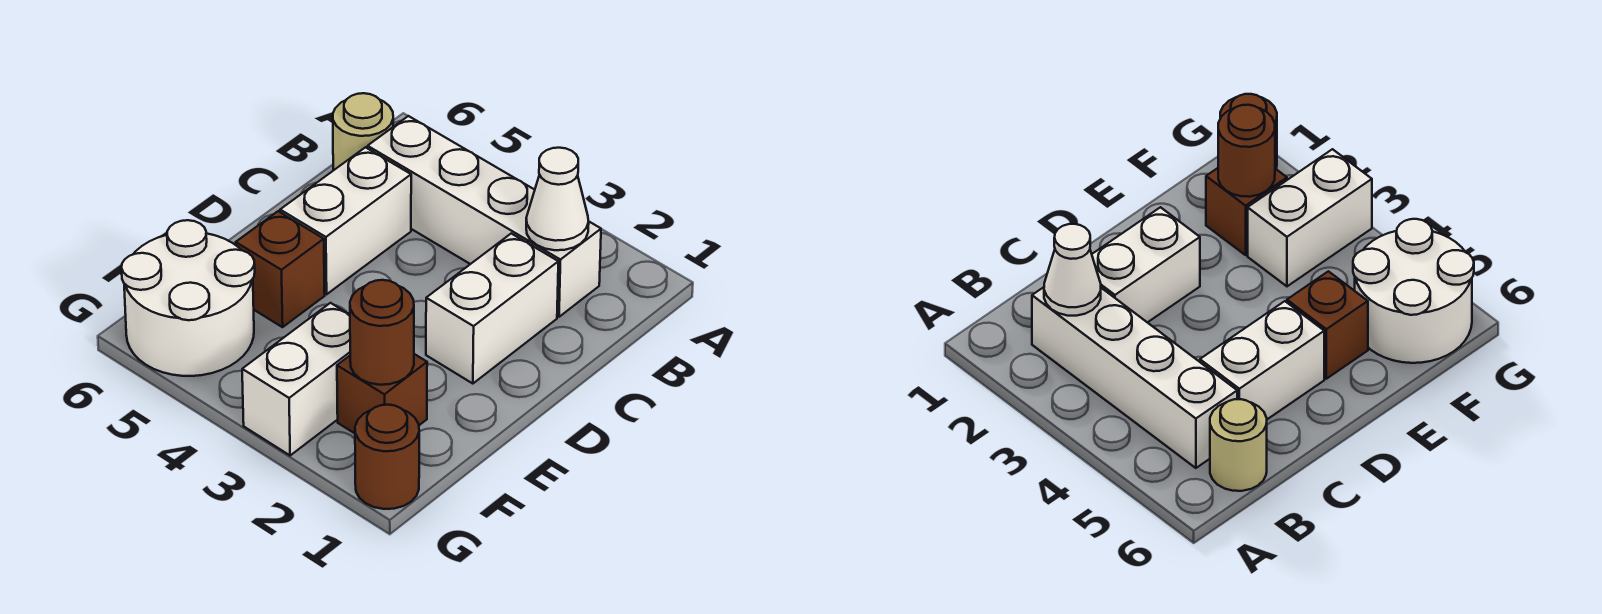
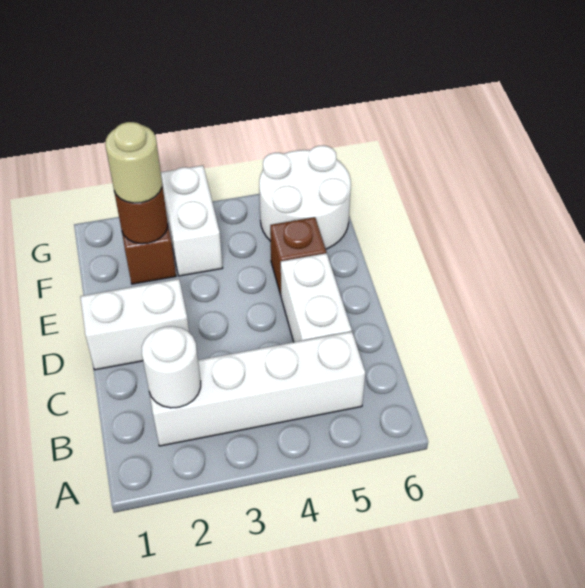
white 1x1 cone [526,148,589,250] -> white 1x1 round brick [142,326,201,408]
tan 1x1 round brick [333,93,393,170] -> tan 1x1 round brick moved to [105,122,162,203]
white 1x2 brick [426,234,558,384] -> white 1x2 brick turned to [80,279,189,370]
brown 1x1 round brick [355,405,419,509] -> none

